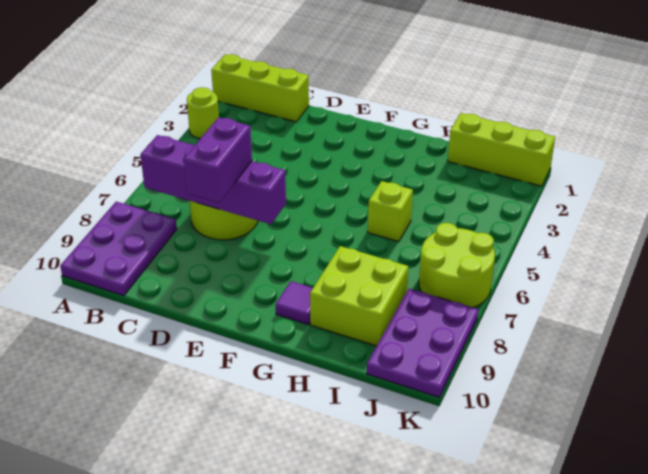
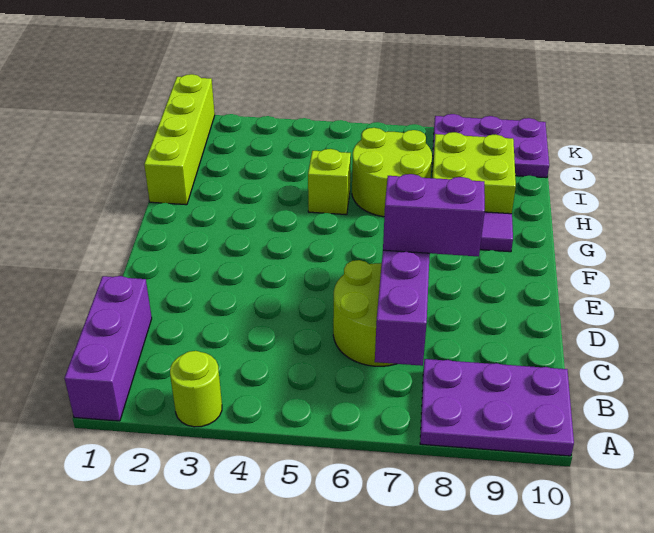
lime 1x3 brick [211,54,309,122] -> purple 1x3 brick [64,276,152,421]
lime 1x3 brick [448,113,555,186] -> lime 1x4 brick [144,74,215,205]
lime 2x2 round brick [419,223,495,308] -> lime 2x2 round brick moved to [352,128,432,217]

